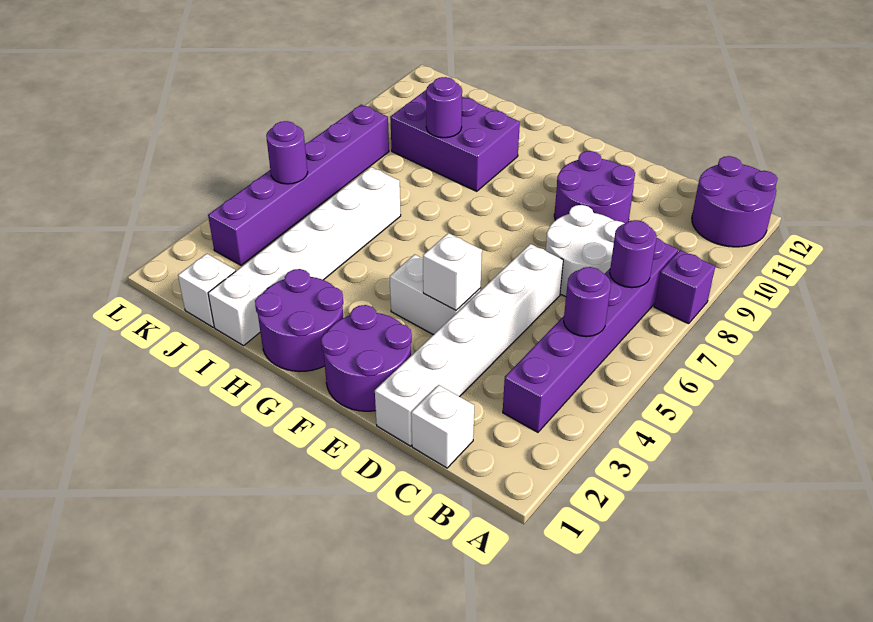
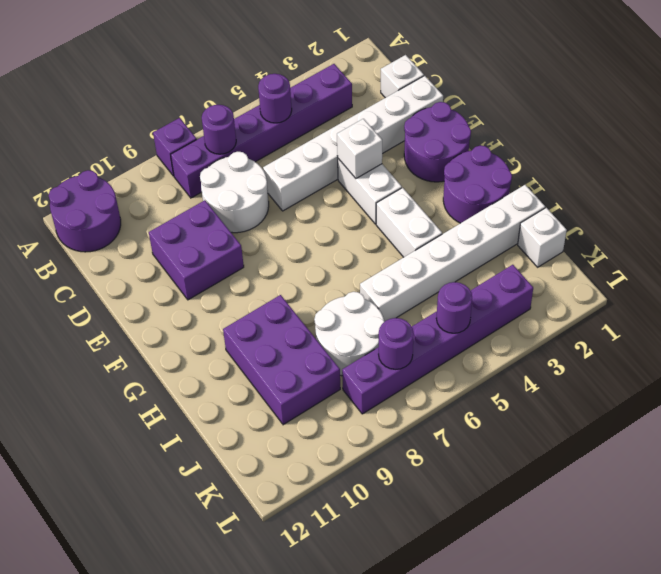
purple 2x2 round brick [554,151,635,223] -> purple 2x2 brick [149,200,244,300]
none -> white 1x2 brick [376,188,442,257]
none -> white 2x2 round brick [314,292,384,376]
purple 1x1 round brick [426,77,462,138] -> purple 1x1 round brick moved to [379,318,414,369]

